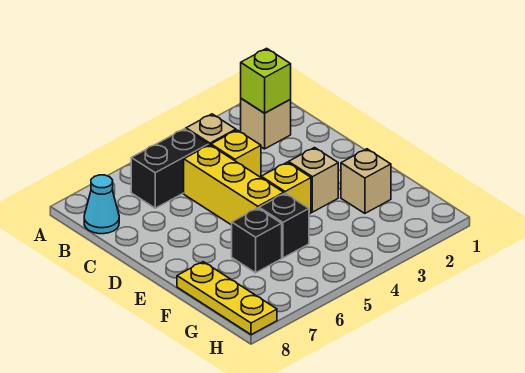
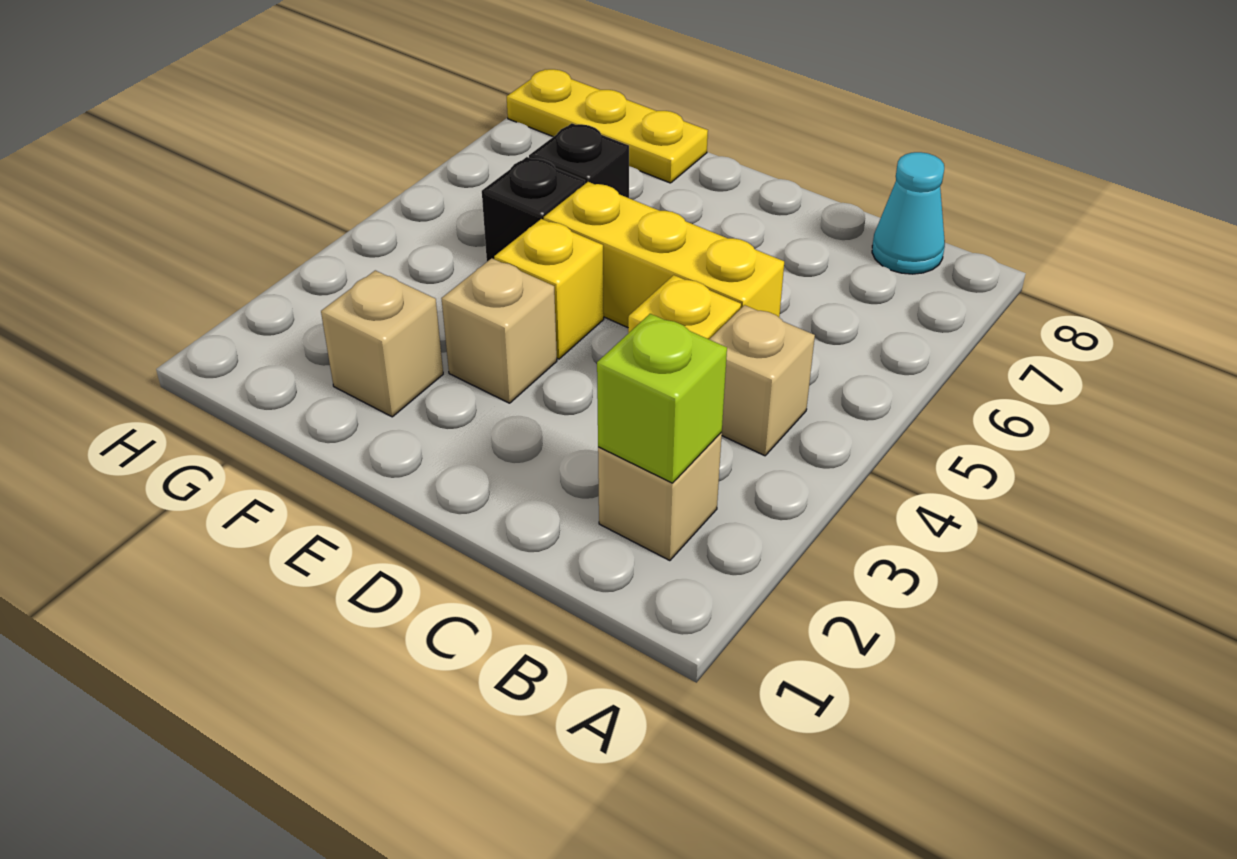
black 1x2 brick [131,129,209,208] -> none

